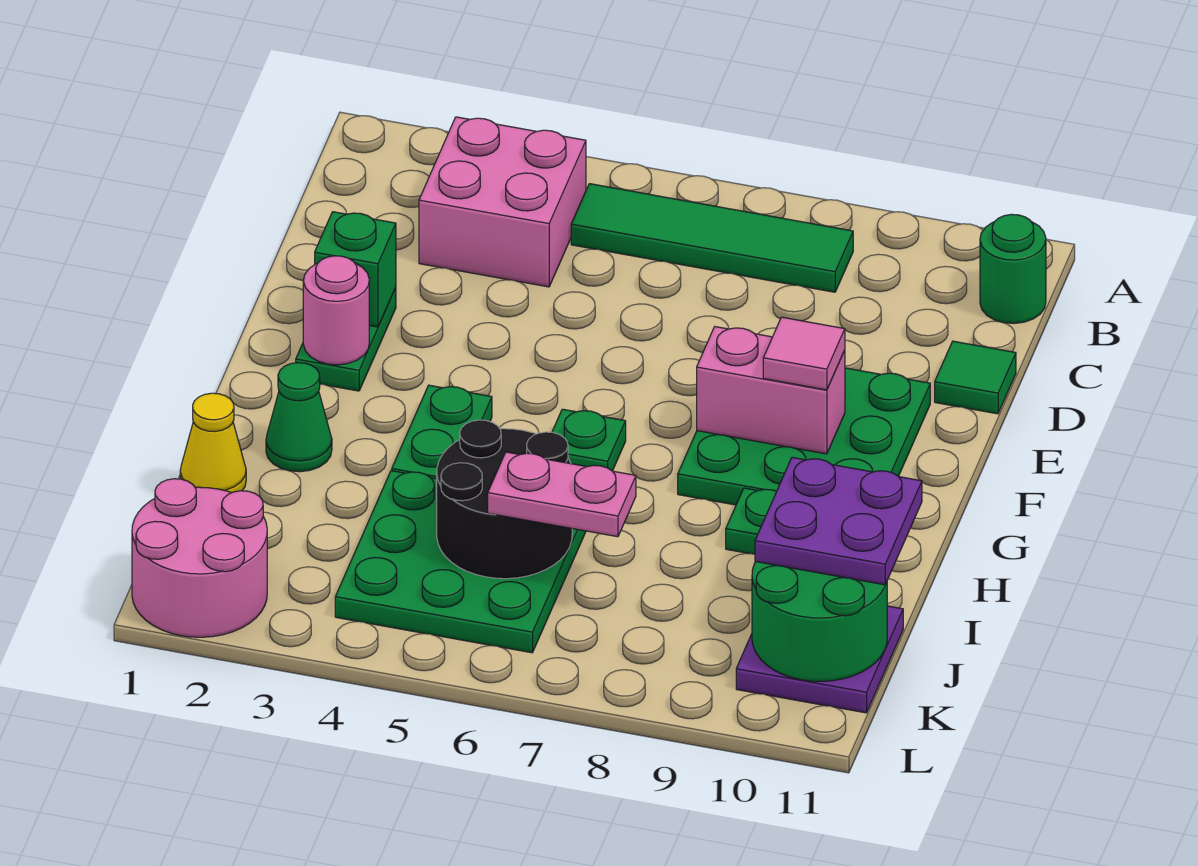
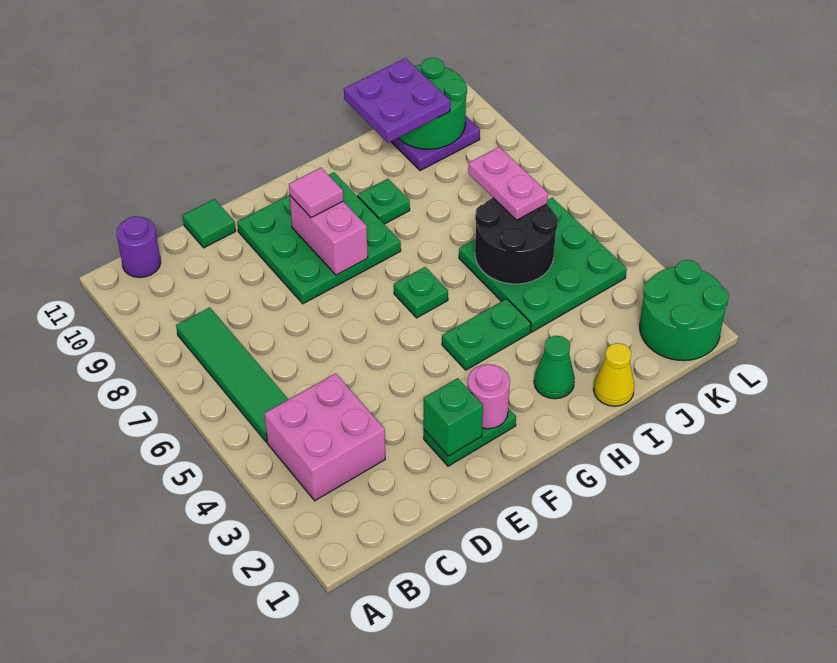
green 1x1 round brick [980,214,1046,323] -> purple 1x1 round brick [117,216,161,278]
pink 2x2 round brick [132,479,267,637] -> green 2x2 round brick [640,260,729,361]

